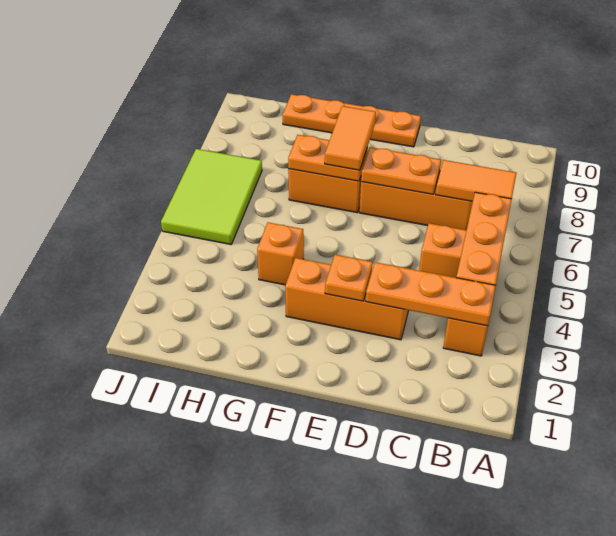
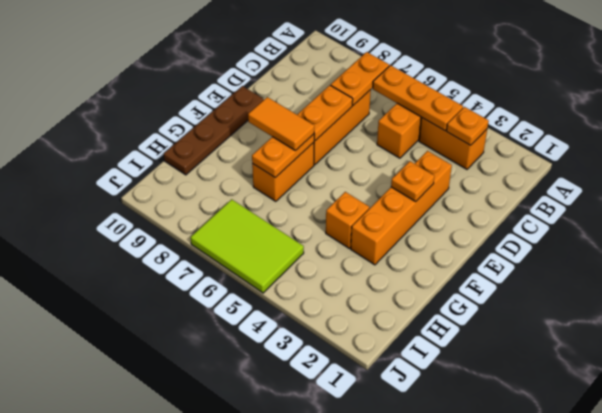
orange 1x3 plate [366,262,496,326] -> orange 1x1 plate [447,107,489,145]
orange 1x2 tile [436,160,516,201] -> orange 1x2 plate [331,52,389,105]
orange 1x3 brick [285,258,409,340] -> orange 1x4 brick [351,151,452,265]
orange 1x4 plate [283,94,421,147] -> brown 1x4 plate [164,86,264,175]

